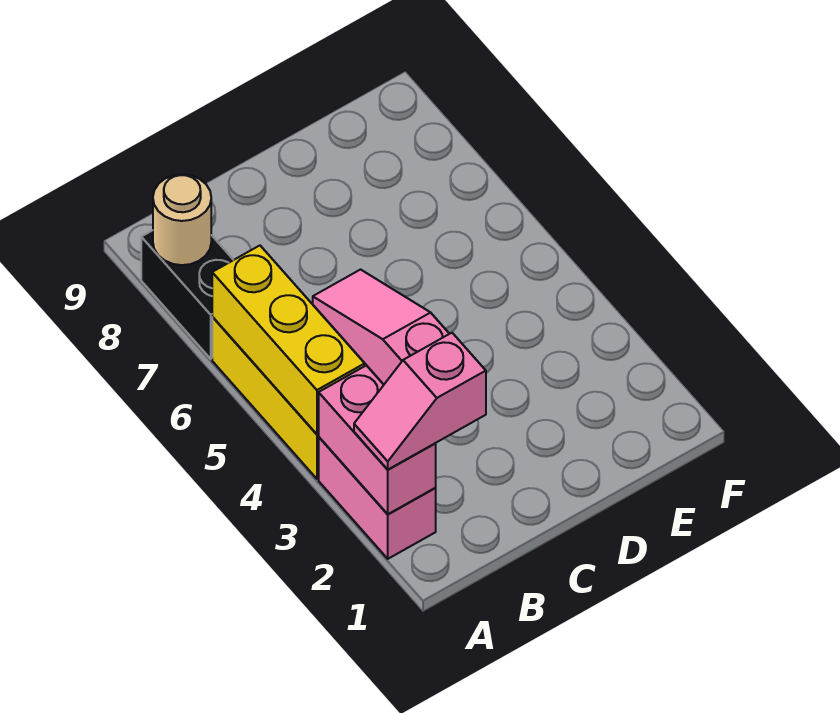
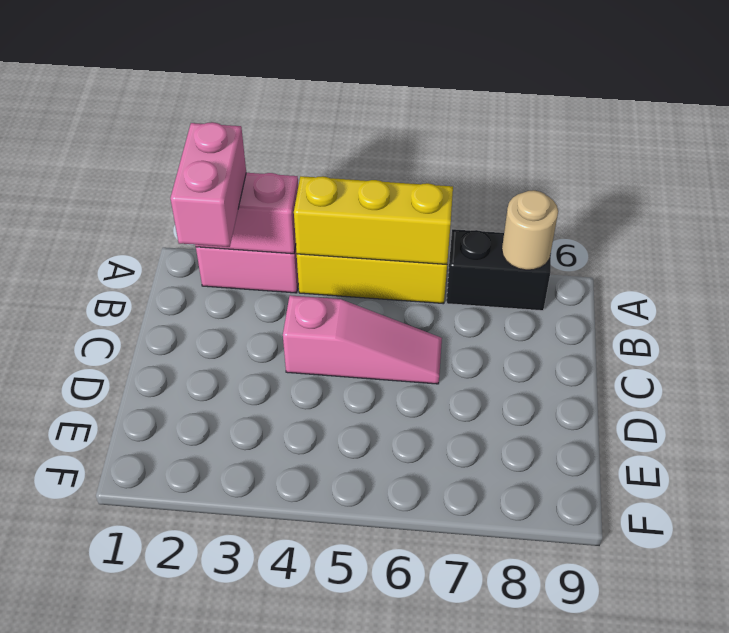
pink 1x2 slope [354,333,486,470] -> pink 1x2 brick [170,122,246,247]

